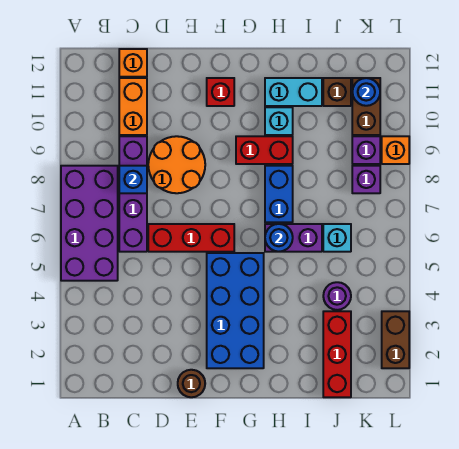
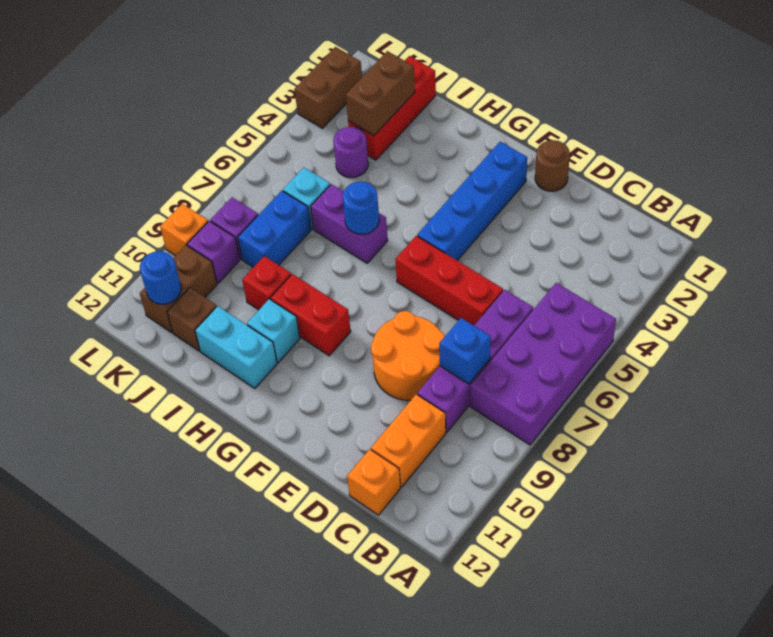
blue 2x4 brick [207,253,264,368] -> blue 1x4 brick [417,142,527,260]
red 1x1 brick [207,78,234,106] -> red 1x1 brick moved to [242,256,291,310]
blue 1x2 brick [265,166,293,222] -> blue 1x2 brick moved to [238,191,311,267]
none -> brown 1x2 brick [346,51,415,135]

